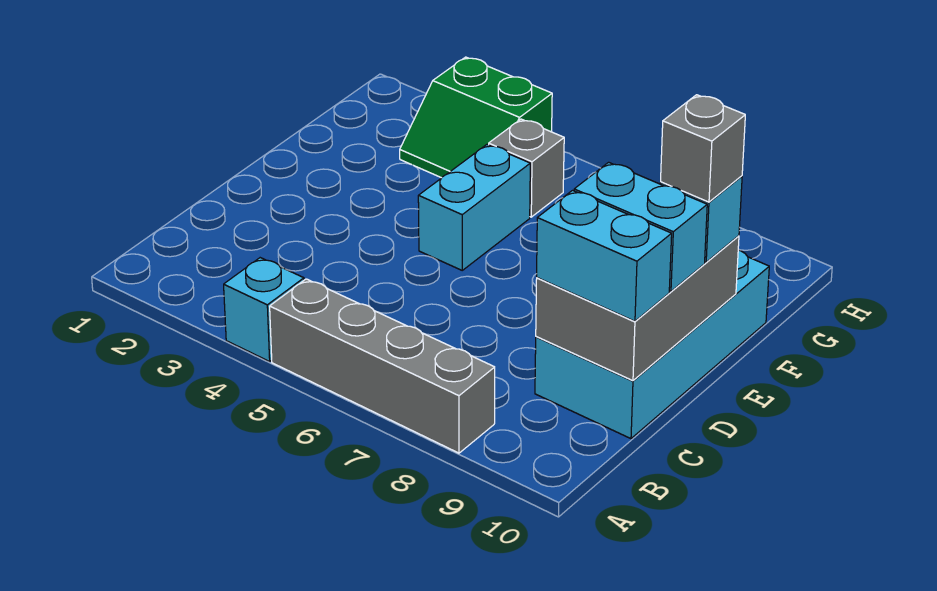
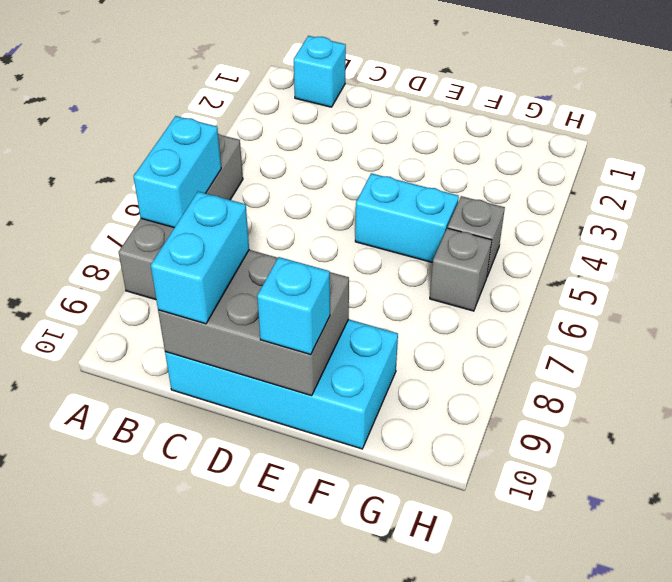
cyan 1x1 brick [224,258,304,361] -> cyan 1x1 brick moved to [294,36,346,107]
cyan 1x2 brick [574,162,707,292] -> cyan 1x2 brick moved to [134,116,221,228]
grey 1x1 brick [661,95,745,202] -> grey 1x1 brick moved to [430,228,492,311]
green 2x2 slope [400,57,552,178] -> none

